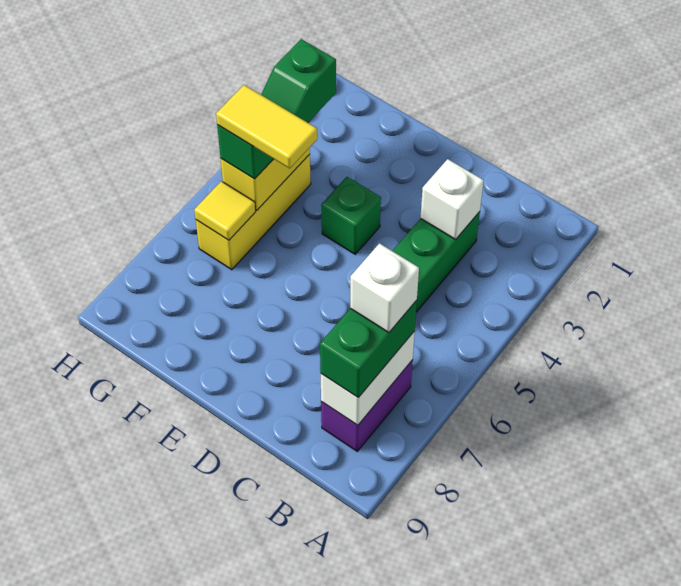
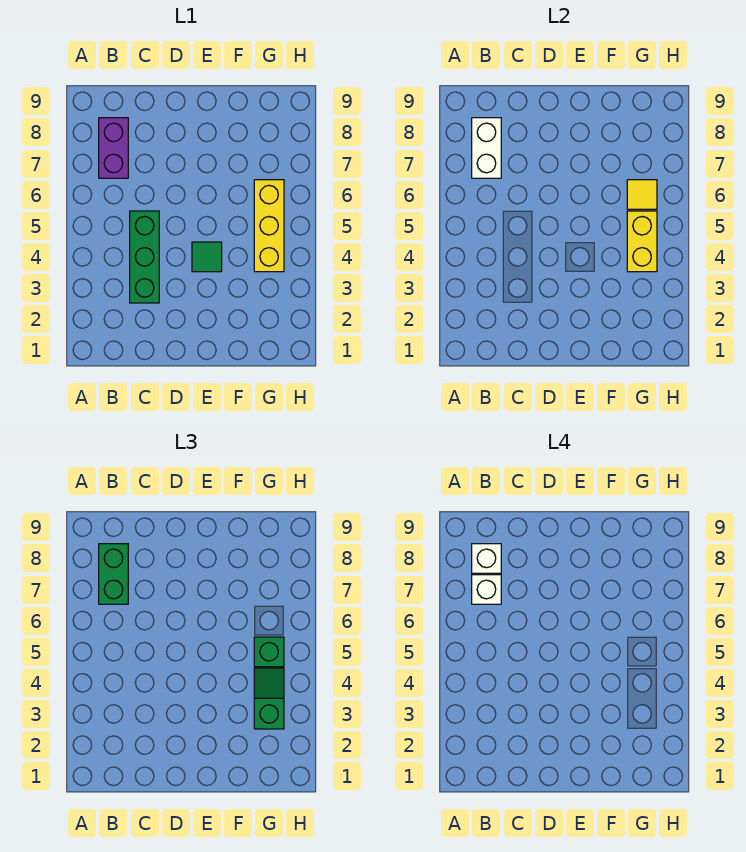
white 1x1 brick [420,159,484,239] -> white 1x1 brick moved to [472,544,501,573]
green 1x1 brick [321,177,381,254] -> green 1x1 tile [192,242,222,272]
yellow 1x2 tile [216,85,317,169] -> none

